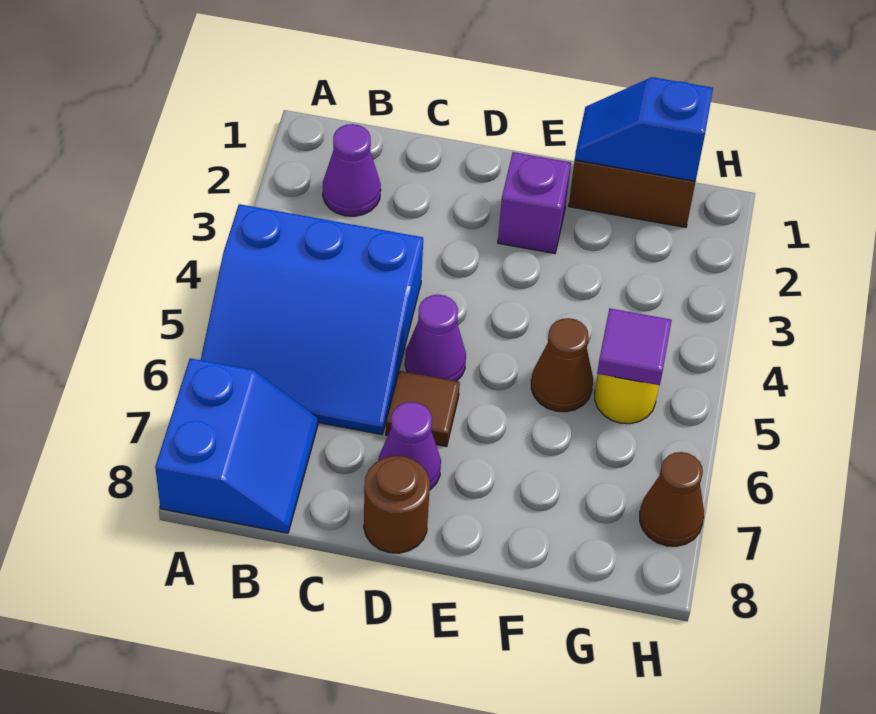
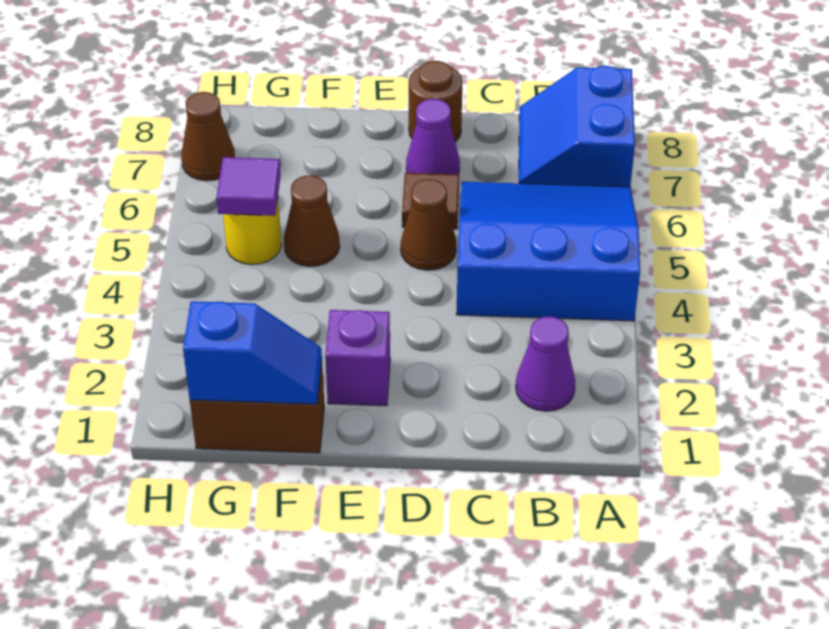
purple 1x1 cone [405,295,466,381] -> brown 1x1 cone [401,179,456,270]

